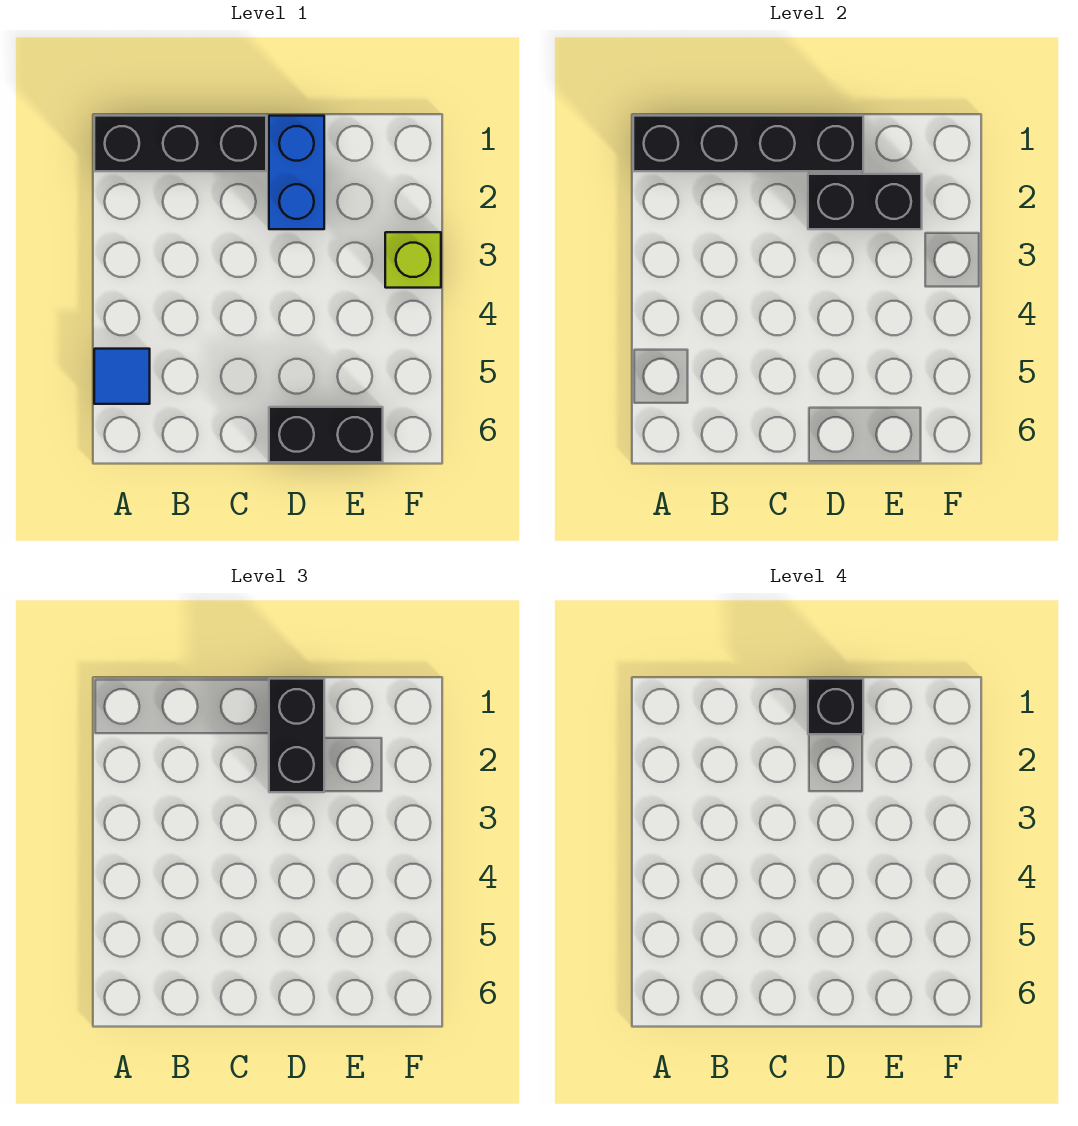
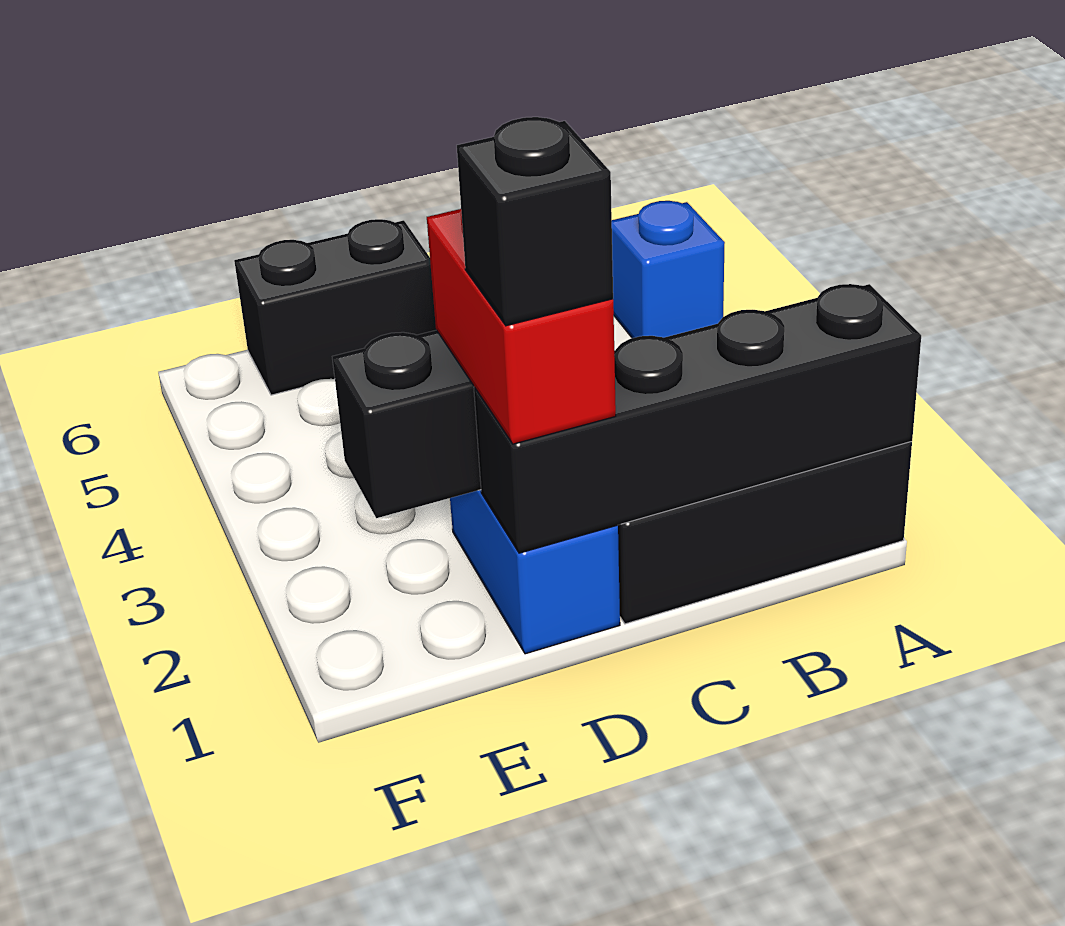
blue 1x1 tile [94,349,150,404] -> blue 1x1 brick [612,201,725,338]
black 1x2 brick [269,679,324,792] -> red 1x2 brick [427,209,616,444]
lime 1x1 brick [385,232,441,288] -> none

